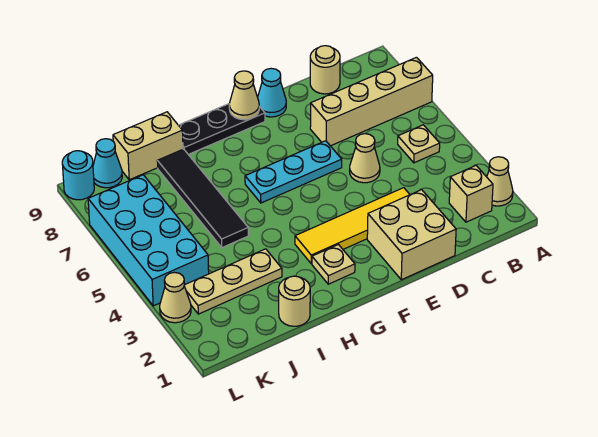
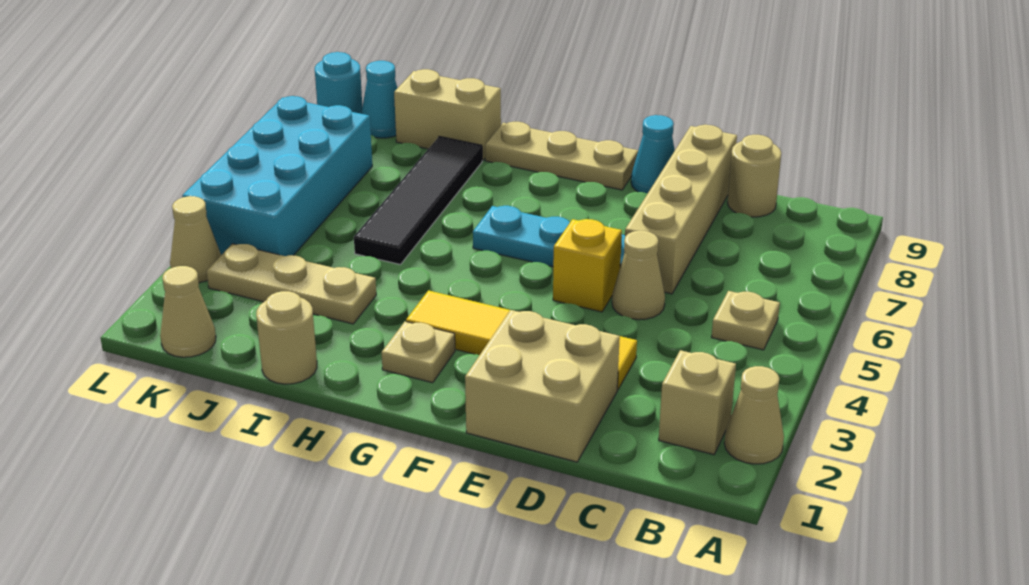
tan 1x4 brick [310,57,433,146] -> tan 1x4 brick turned to [624,125,737,294]
none -> yellow 1x1 brick [553,219,622,312]
black 1x3 plate [179,104,265,154] -> tan 1x3 plate [485,122,638,190]
tan 1x1 cone [229,71,259,120] -> tan 1x1 cone moved to [160,266,216,357]

